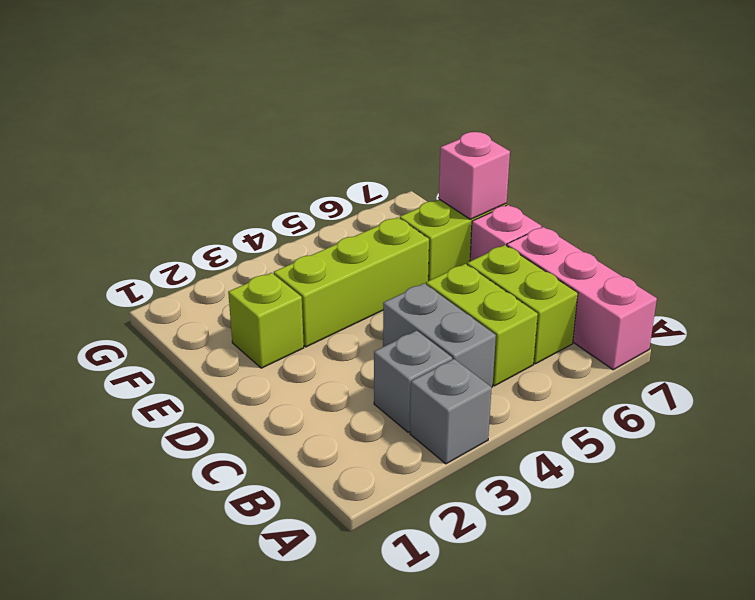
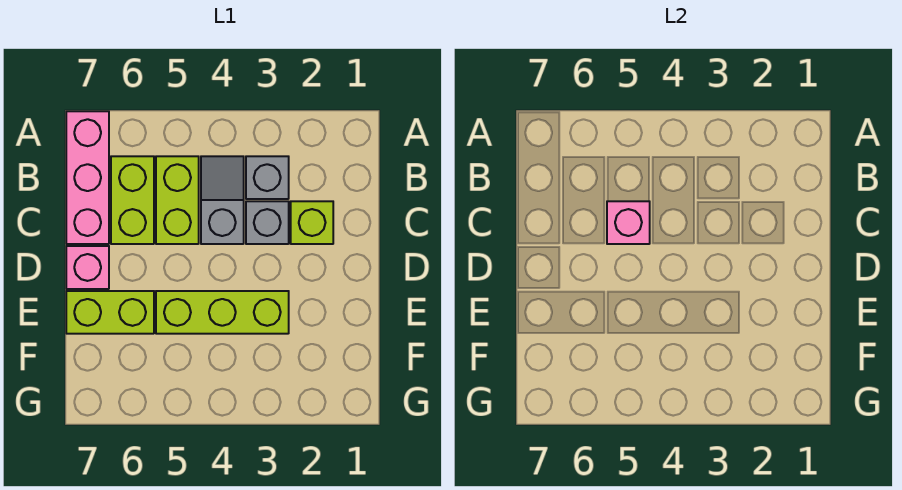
grey 1x1 brick [410,359,492,464] -> grey 1x1 brick moved to [246,201,289,244]
grey 1x2 brick [383,283,496,387] -> grey 1x2 slope [201,156,244,244]
lime 1x1 brick [228,273,304,368] -> lime 1x1 brick moved to [291,201,333,244]
pink 1x1 brick [439,132,510,219] -> pink 1x1 brick moved to [607,201,650,244]

